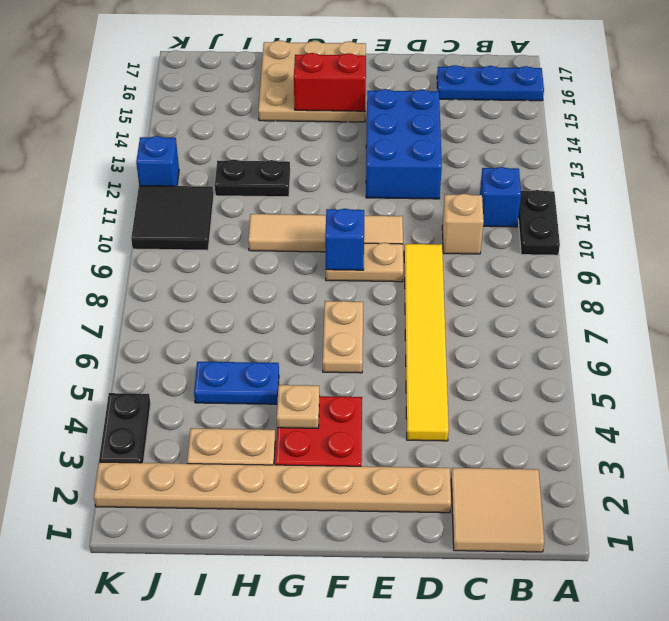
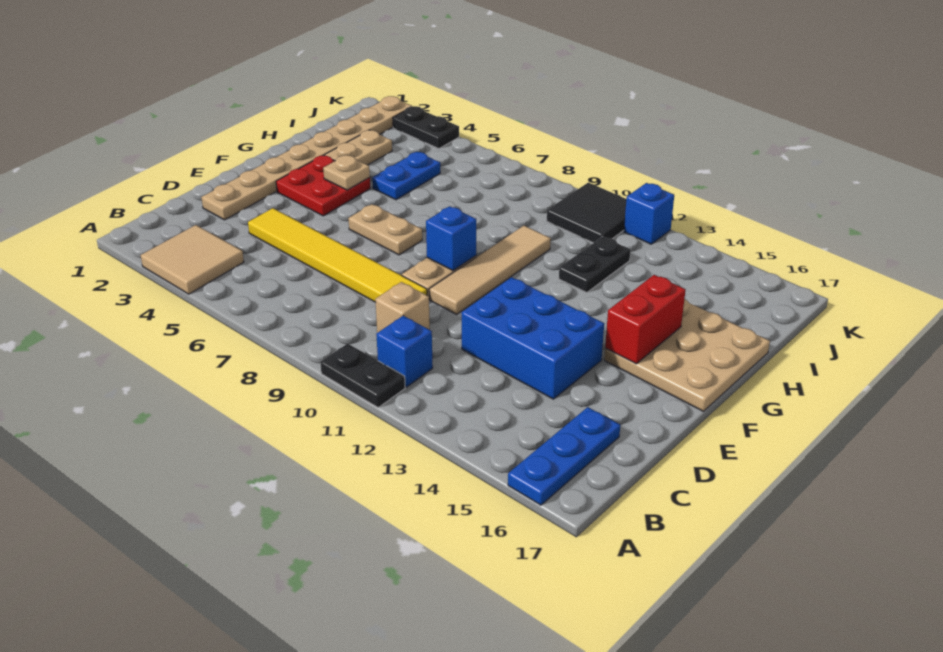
tan 2x2 tile [451,468,544,552] -> tan 2x2 tile moved to [141,225,244,294]

